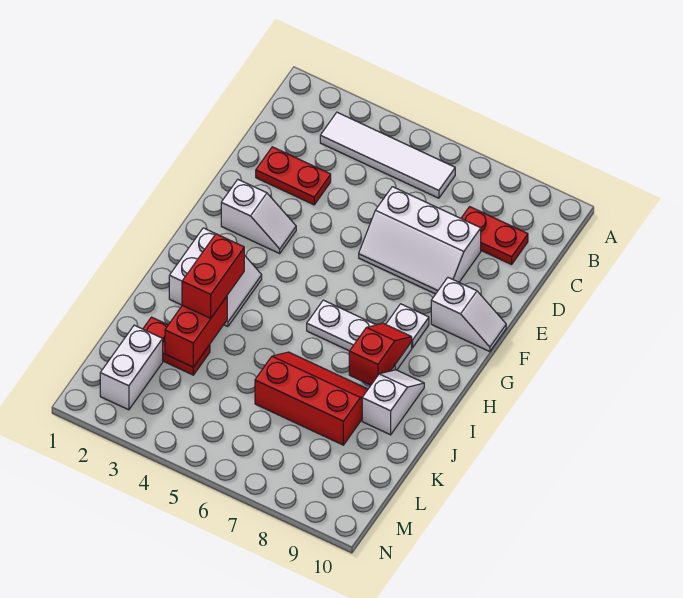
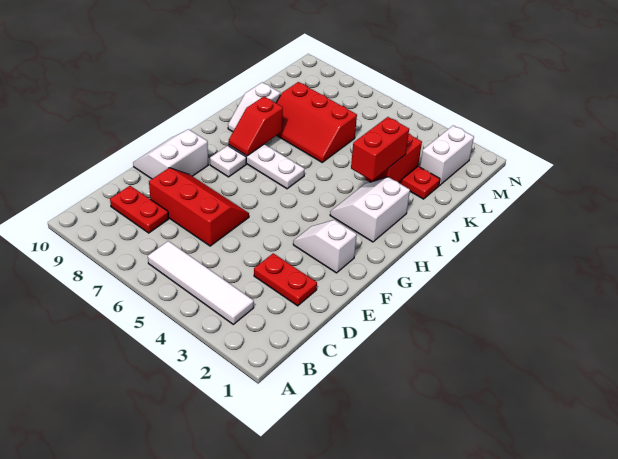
white 2x3 slope [359,187,481,294] -> red 2x3 slope [149,168,249,246]
white 1x2 slope [431,278,506,352] -> white 2x2 slope [133,129,208,179]

